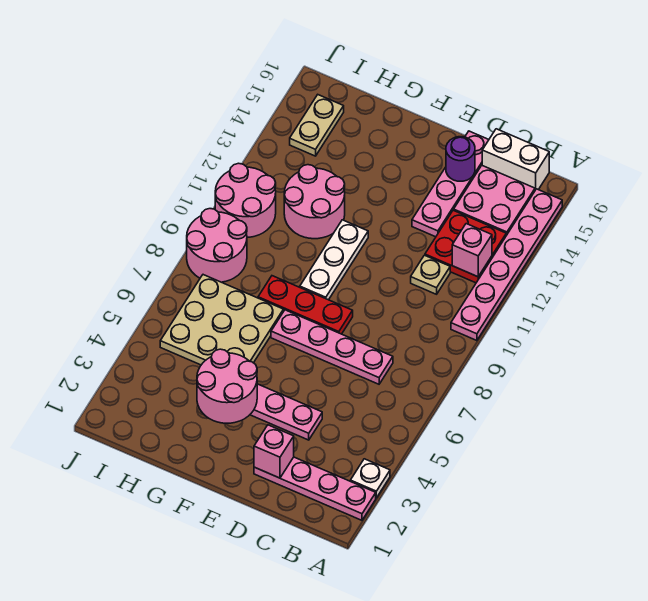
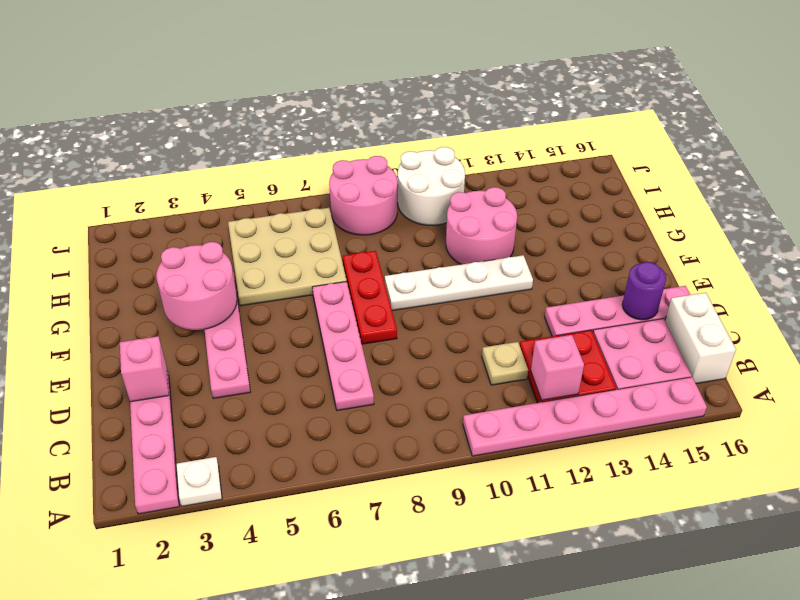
white 1x3 plate [300,220,368,300] -> white 1x4 plate [385,255,533,311]
pink 2x2 round brick [215,163,276,237] -> white 2x2 round brick [398,147,465,225]
tan 1x2 plate [290,95,344,156] -> none

